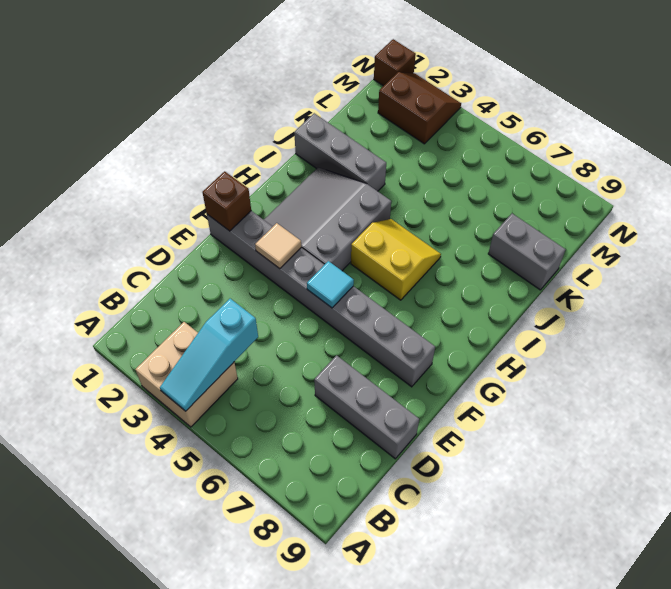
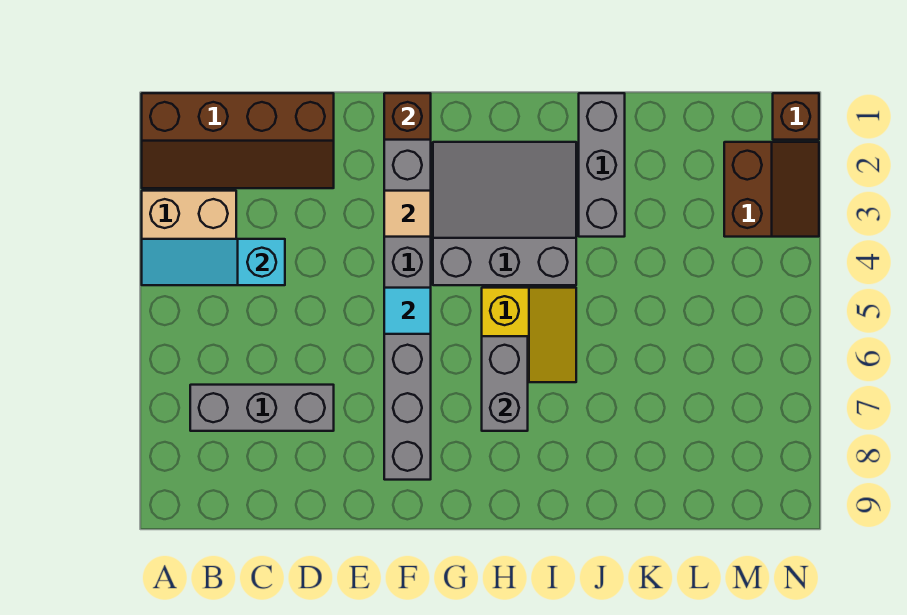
none -> brown 2x4 slope [142,93,334,188]
grey 1x3 brick [314,355,419,459] -> grey 1x3 brick turned to [190,385,334,431]
grey 1x2 brick [488,213,566,290] -> grey 1x2 brick moved to [482,336,528,431]

